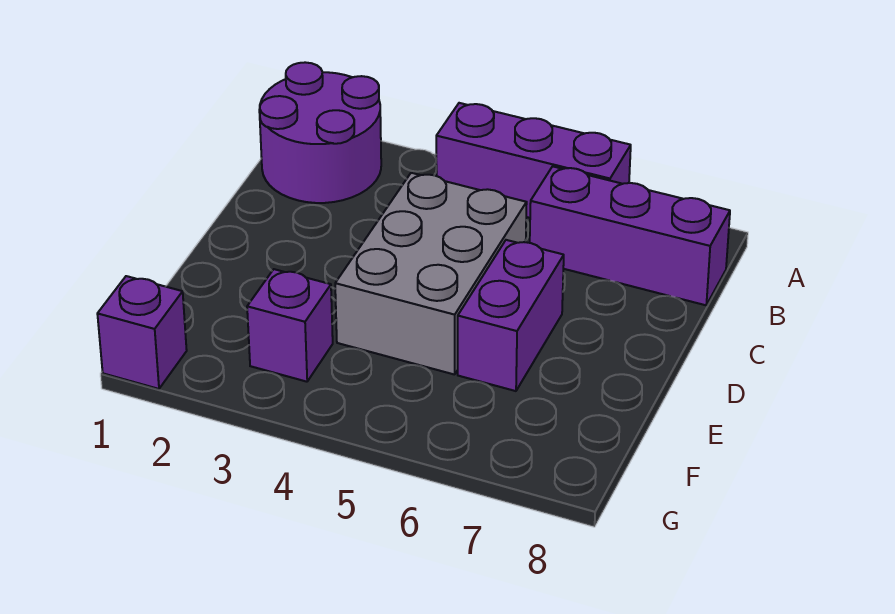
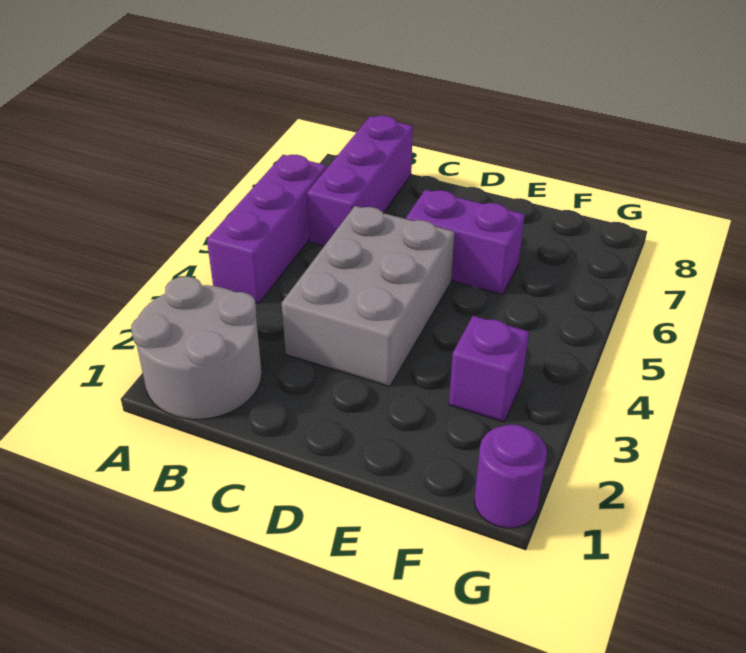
purple 2x2 round brick [259,62,381,203] -> grey 2x2 round brick [131,276,262,419]
grey 2x3 brick [335,173,527,375] -> grey 2x3 brick turned to [282,206,454,387]
purple 1x1 brick [97,276,187,389] -> purple 1x1 round brick [474,425,547,528]

